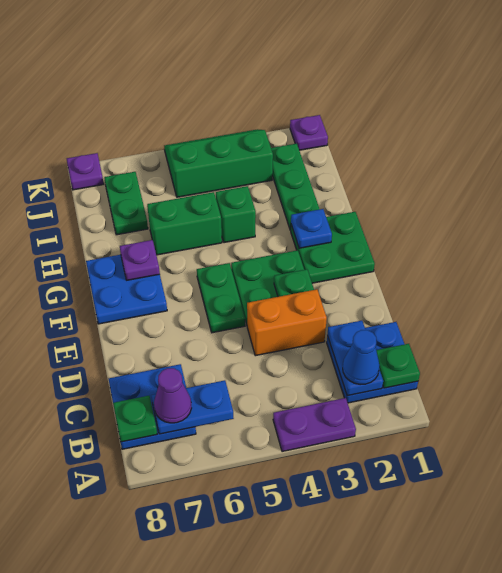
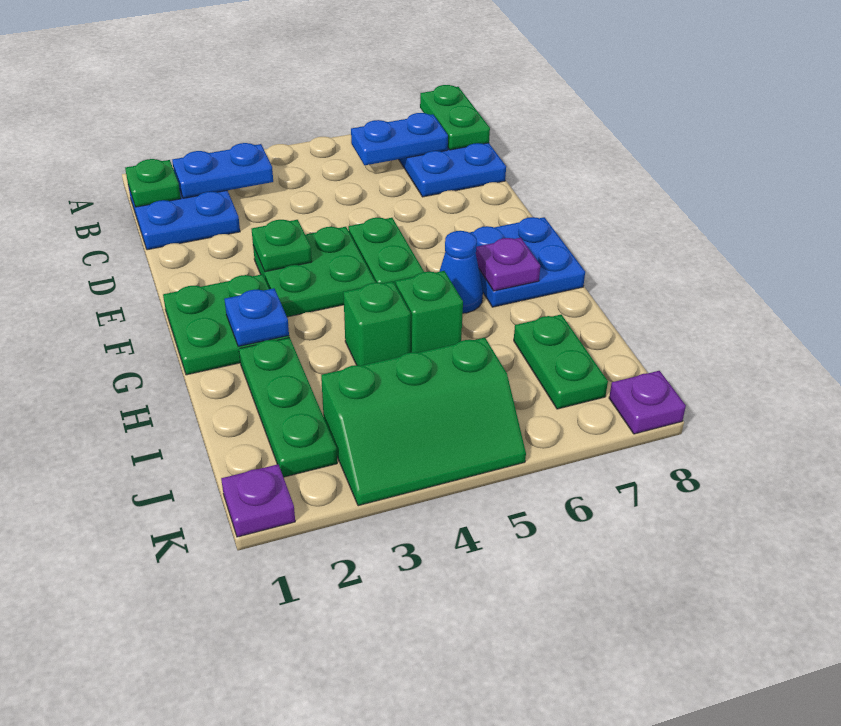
purple 1x2 plate [273,398,356,452] -> none
blue 1x2 plate [327,321,383,396] -> blue 1x2 plate turned to [172,143,273,198]
blue 1x1 cone [343,330,380,385] -> blue 1x1 cone moved to [439,231,483,313]
purple 1x1 cone [154,368,191,423] -> none
green 1x1 plate [113,396,157,442] -> green 1x2 plate [420,85,490,150]
orange 1x2 brick [247,289,327,356] -> none
green 1x2 brick [147,192,222,255] -> green 1x1 brick [396,271,463,353]

